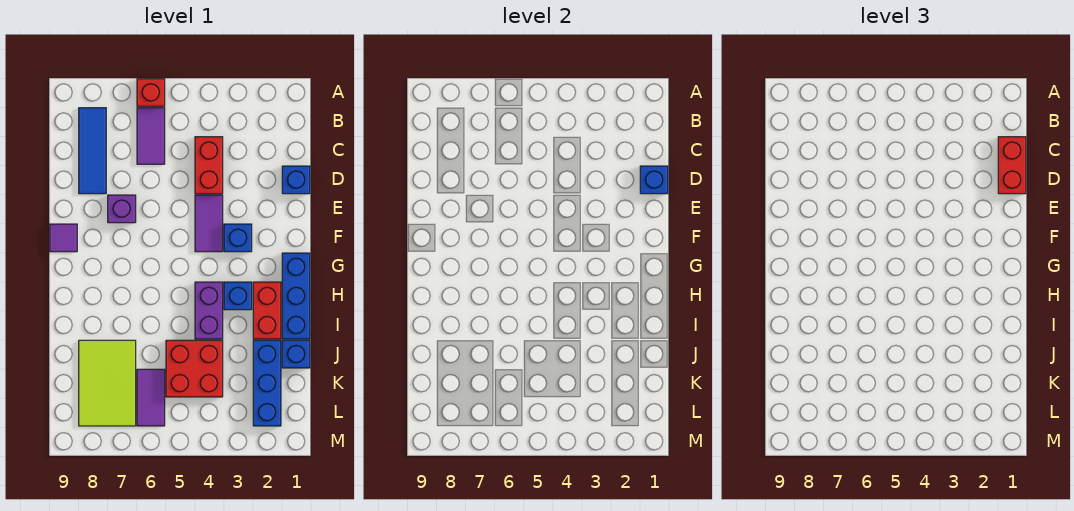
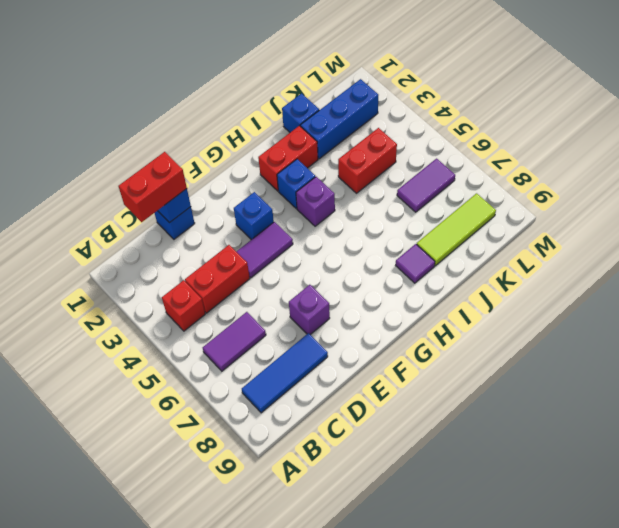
red 1x1 brick [137,79,165,106] -> red 1x1 brick moved to [162,280,205,331]
purple 1x1 tile [50,224,77,252] -> purple 1x1 tile moved to [396,244,435,283]
blue 1x3 brick [282,253,310,339] -> none
purple 1x2 brick [195,282,223,339] -> purple 1x1 brick [296,177,335,226]
red 2x2 brick [166,340,223,397] -> red 1x2 brick [338,128,397,193]
lime 2x3 tile [79,340,136,426] -> lime 1x3 tile [417,193,496,266]

